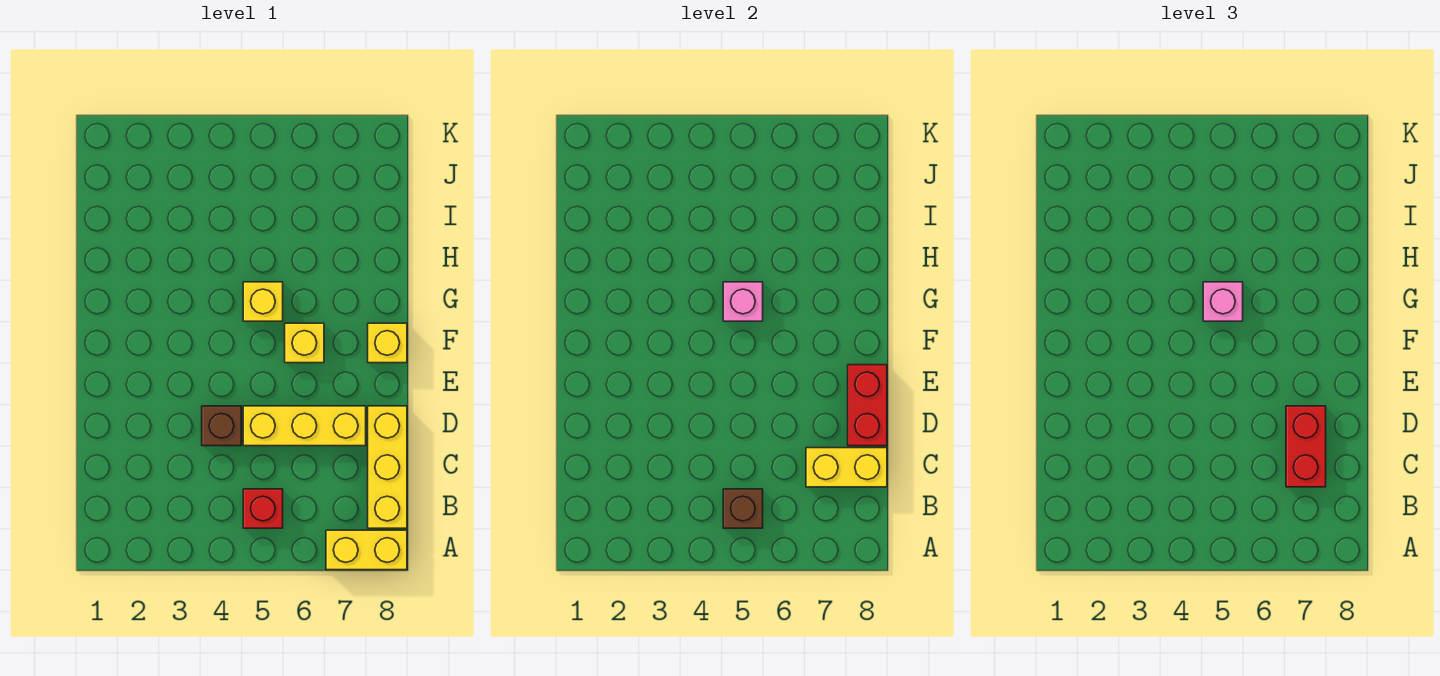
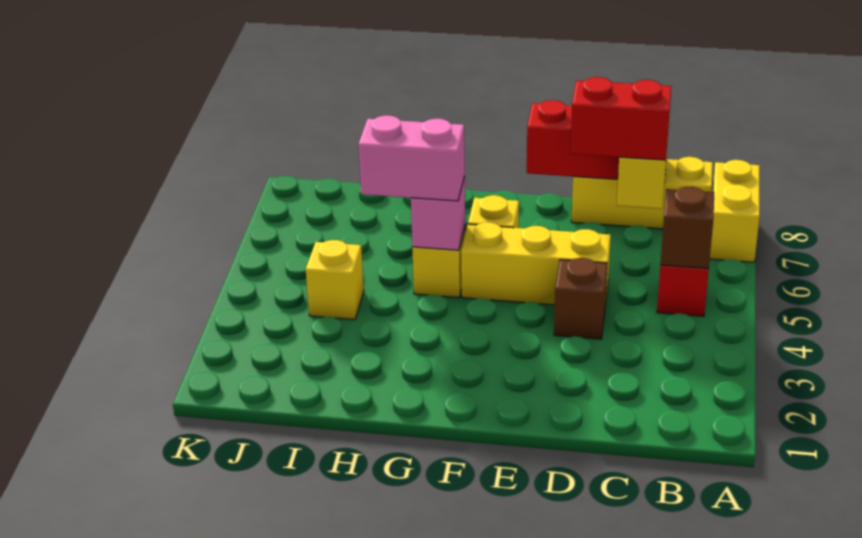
yellow 1x3 brick [243,406,366,446] -> yellow 1x3 brick turned to [461,222,611,306]
yellow 1x1 brick [368,323,407,363] -> yellow 1x1 brick moved to [306,240,364,320]
pink 1x1 brick [1203,282,1243,321] -> pink 1x2 brick [359,115,465,201]

